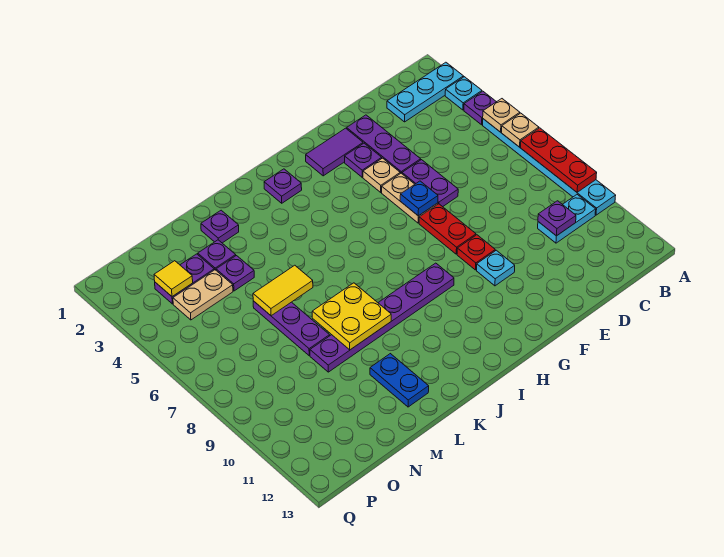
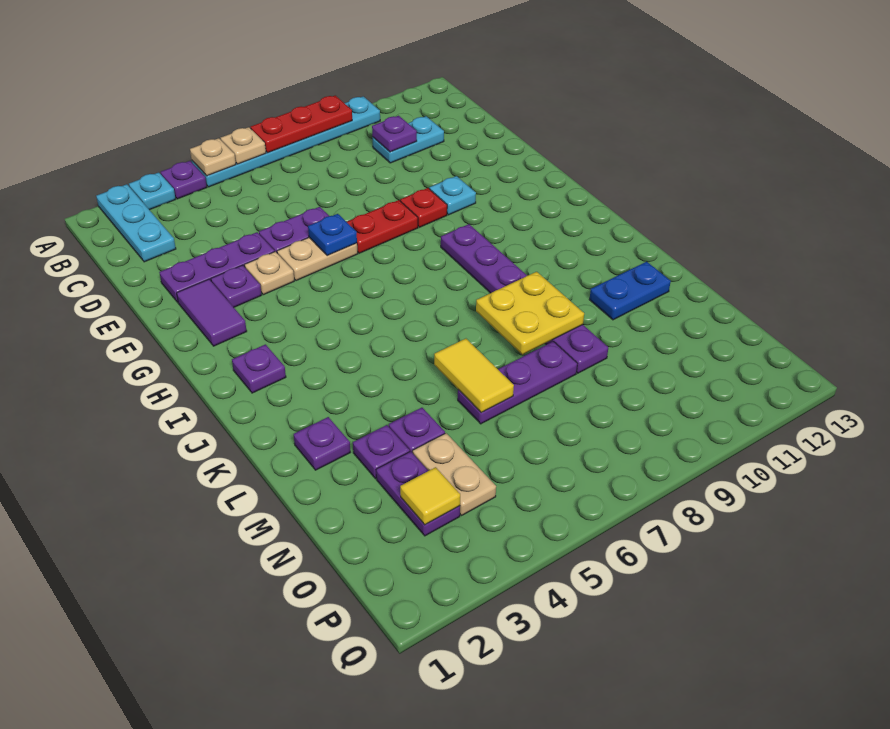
cyan 1x2 plate [538,195,596,243] -> cyan 1x2 plate turned to [373,116,444,163]

